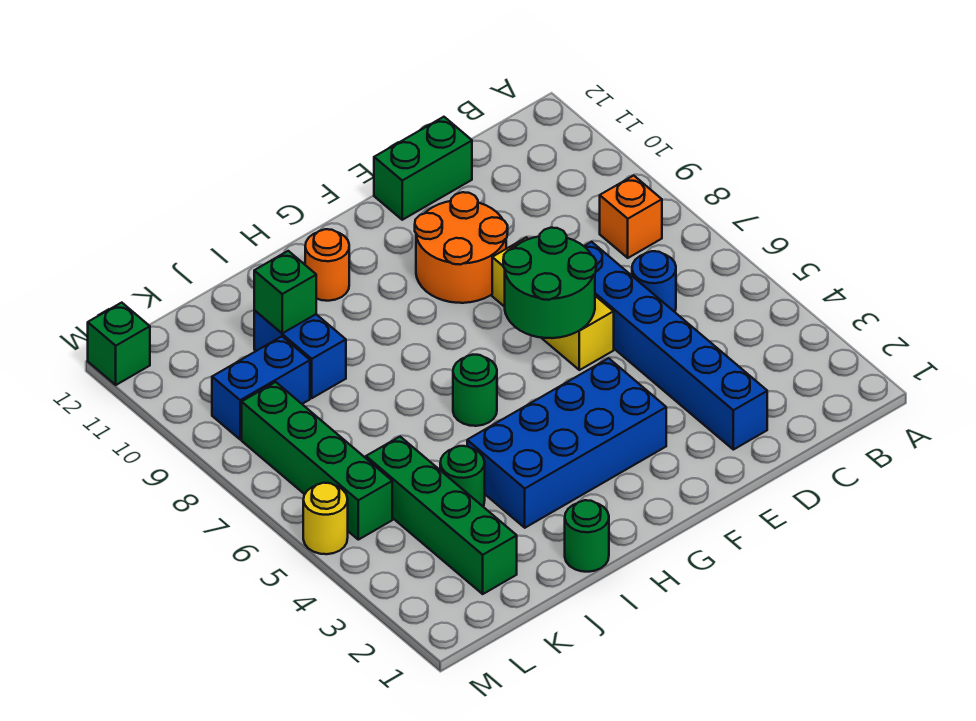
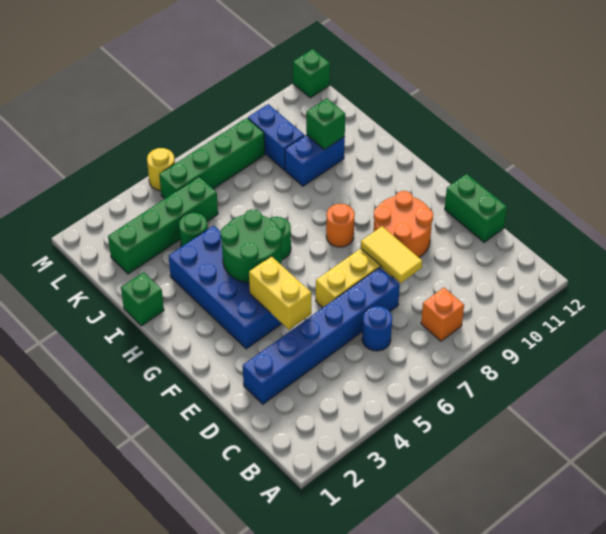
none -> yellow 1x2 tile [361,226,422,283]
none -> yellow 1x2 brick [249,256,311,330]
green 2x2 round brick [503,228,596,338] -> green 2x2 round brick moved to [221,209,282,283]
orange 1x1 round brick [305,229,349,301] -> orange 1x1 round brick moved to [326,204,355,247]
green 1x1 round brick [565,500,609,572] -> green 1x1 brick [121,272,164,326]

